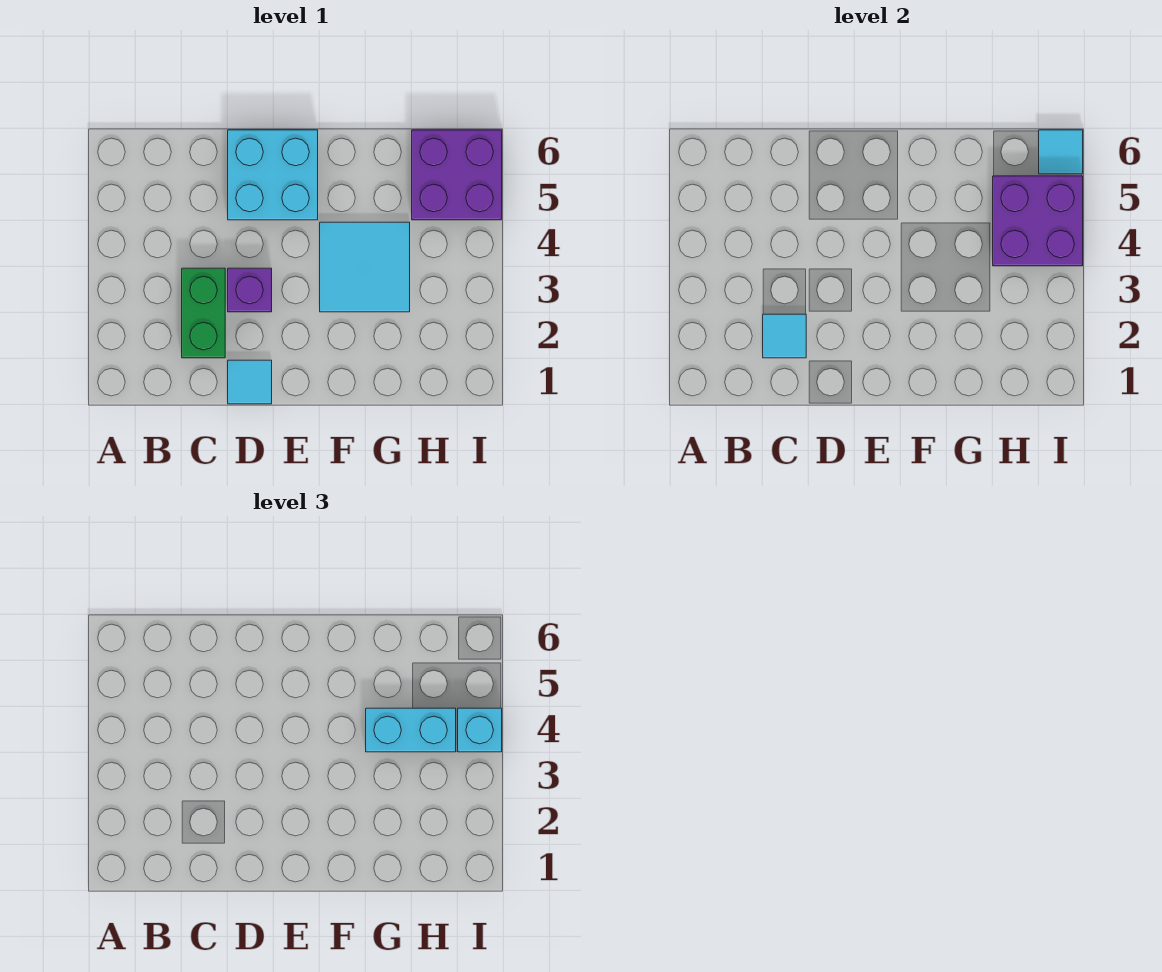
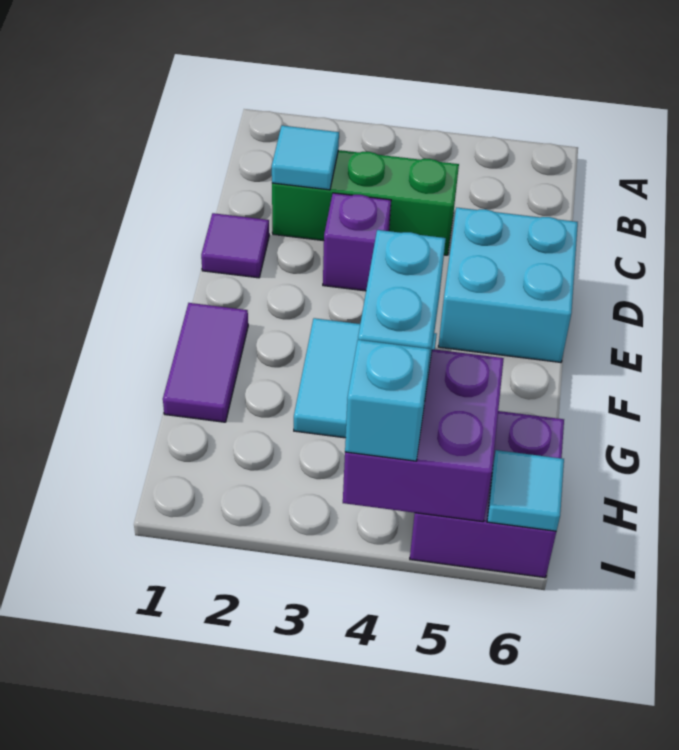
green 1x2 brick [182,268,225,358] -> green 1x3 brick [272,150,459,255]
cyan 1x1 tile [228,360,272,404] -> purple 1x1 tile [201,213,269,278]
none -> purple 1x2 tile [163,303,248,422]

